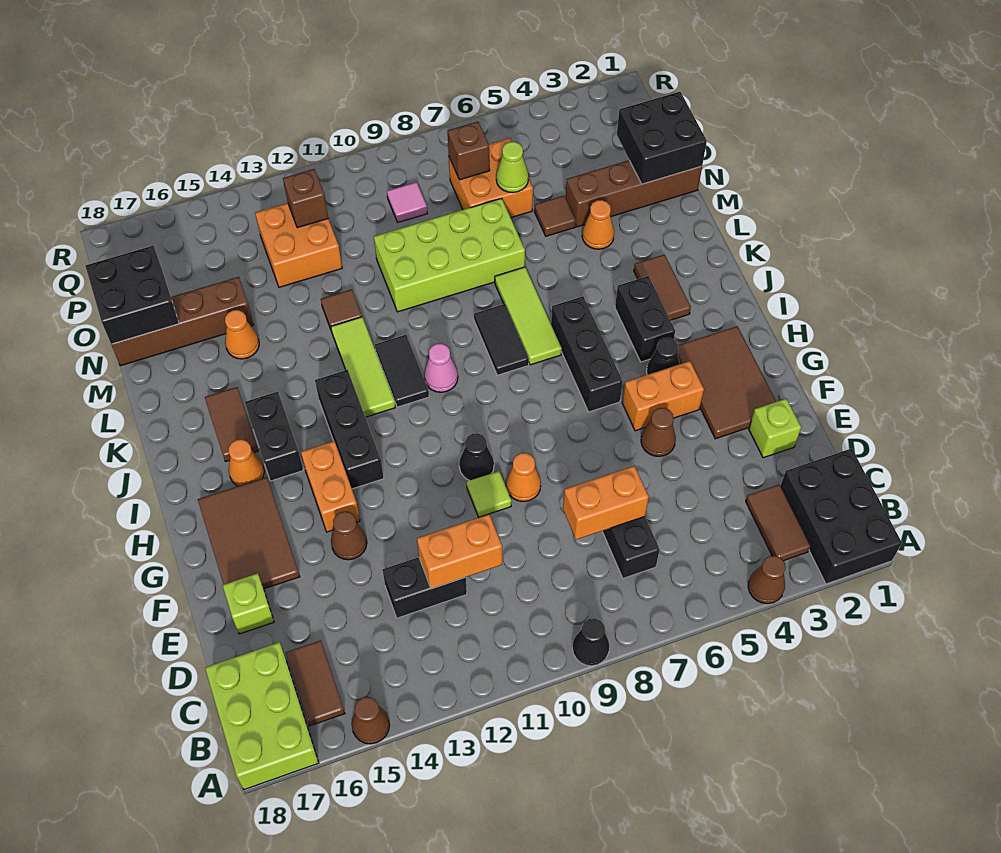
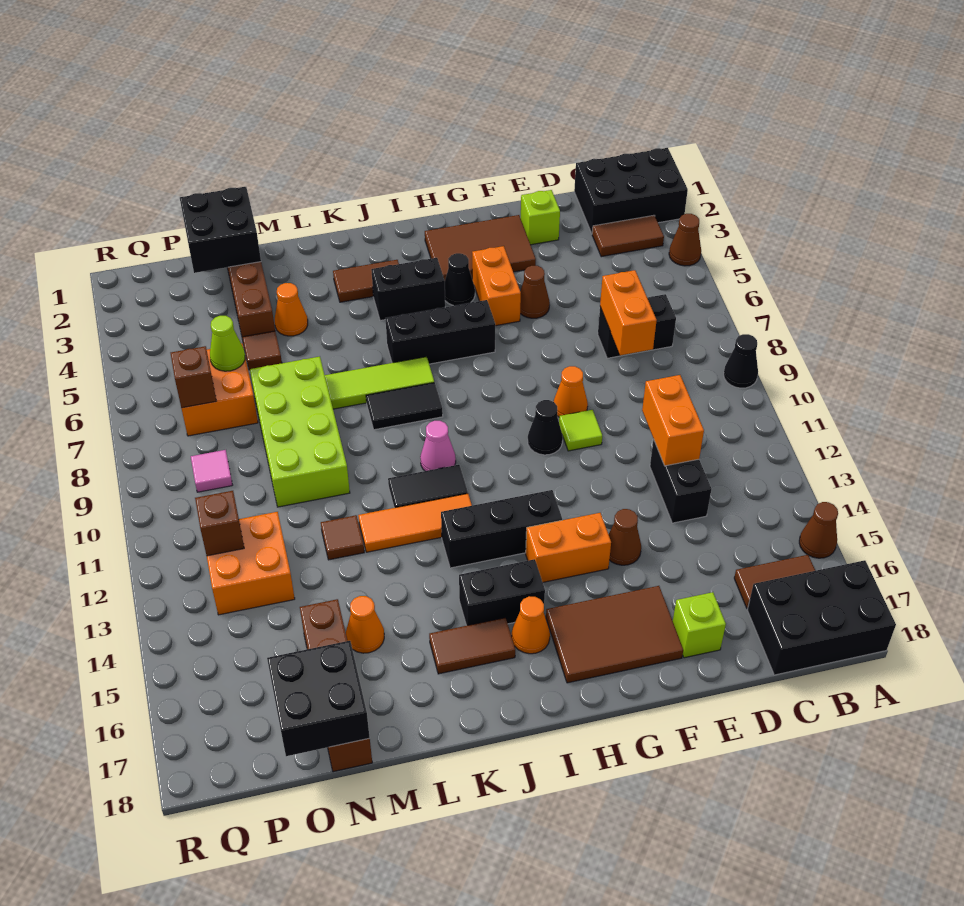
lime 2x3 brick [205,642,319,790] -> black 2x3 brick [747,560,896,675]
lime 1x3 tile [331,317,395,417] -> orange 1x3 tile [358,494,472,552]

